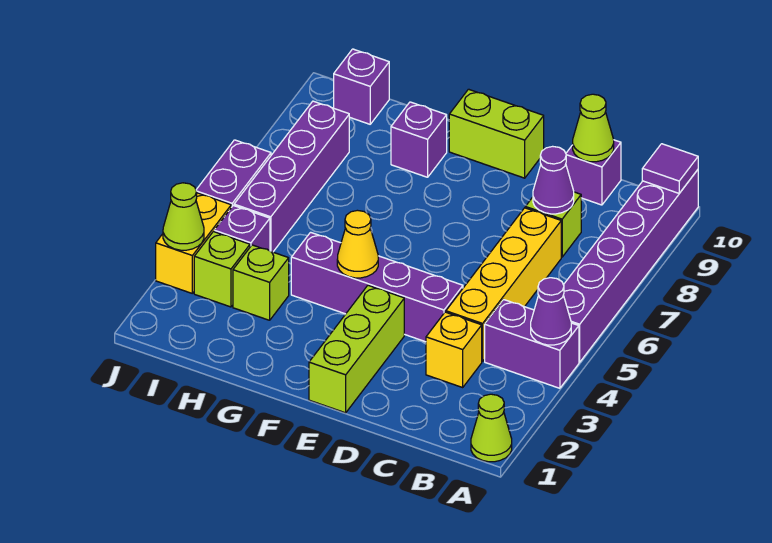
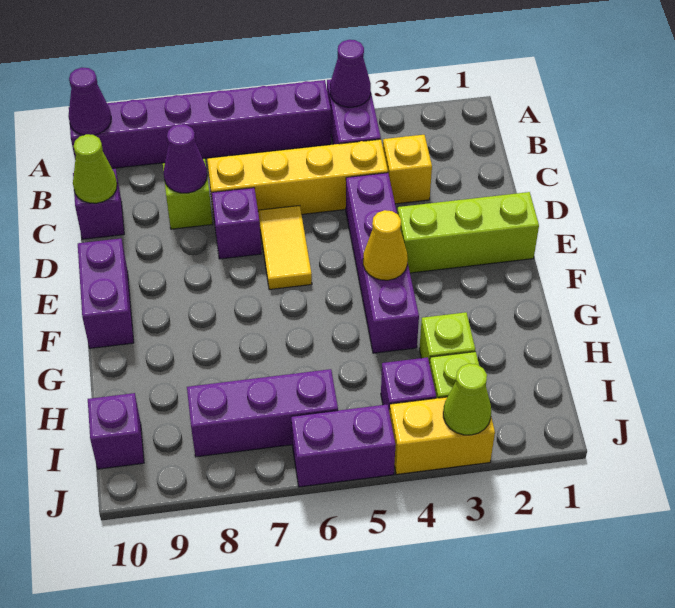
lime 1x1 cone [471,394,512,462] -> none
purple 1x1 tile [642,144,698,193] -> purple 1x1 cone [68,68,111,135]
none -> yellow 1x2 tile [258,206,312,290]
lime 1x2 brick [449,89,544,178] -> purple 1x2 brick [78,238,134,348]
purple 1x1 brick [391,102,447,177] -> purple 1x1 brick moved to [212,188,262,259]
purple 1x4 brick [234,101,349,252] -> purple 1x3 brick [187,369,338,457]

